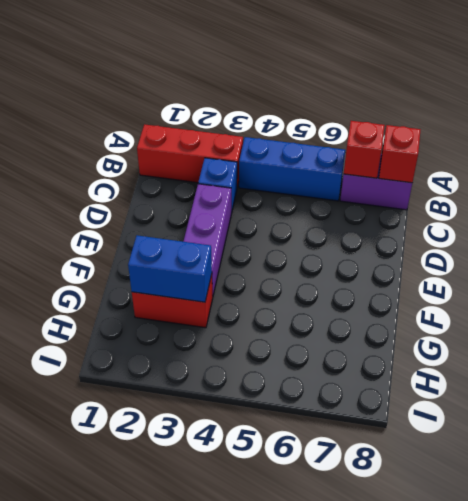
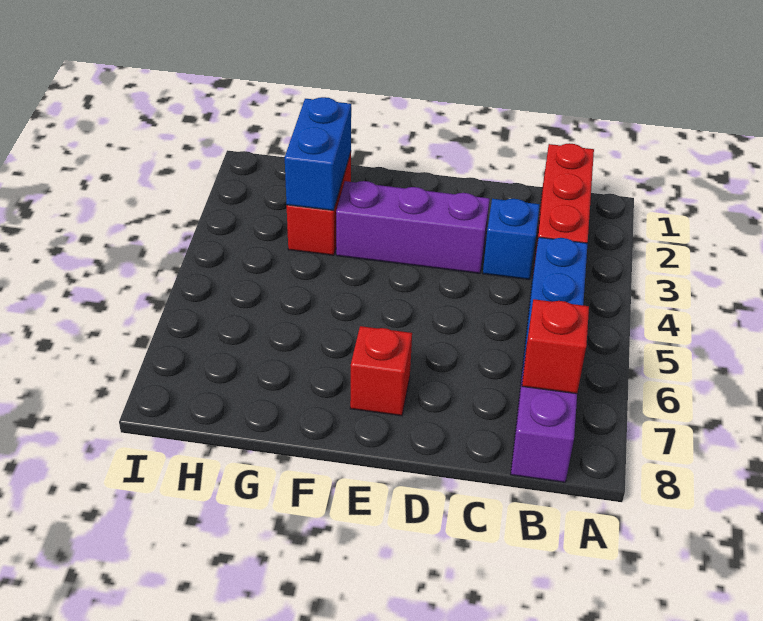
red 1x1 brick [379,125,421,183] -> red 1x1 brick moved to [350,326,412,416]

